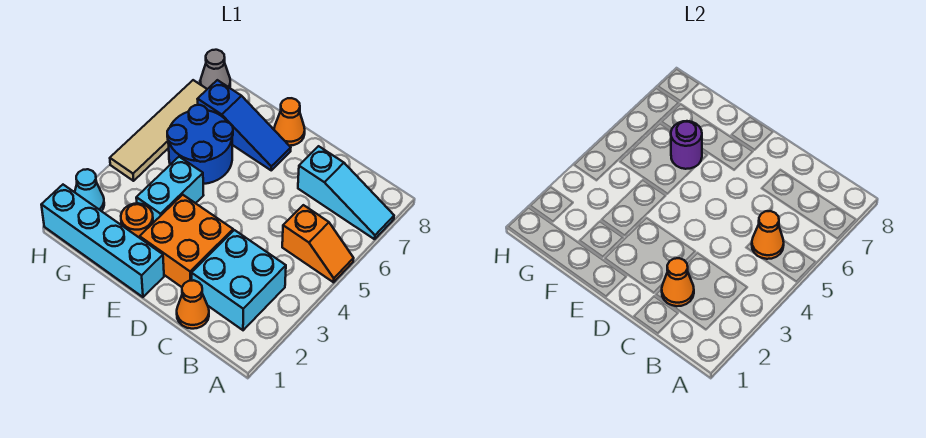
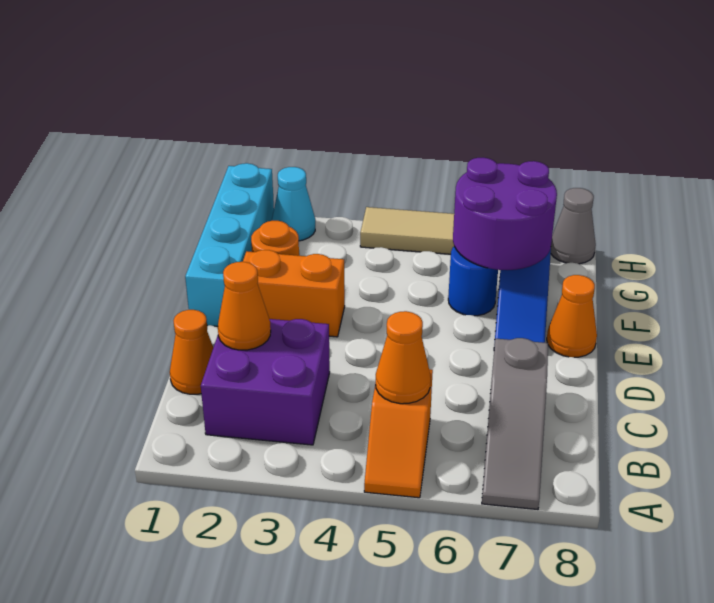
cyan 1x3 slope [298,146,394,239] -> grey 1x3 slope [482,338,548,510]
cyan 2x2 brick [191,230,286,330] -> purple 2x2 brick [201,319,330,445]
orange 2x2 brick [140,195,233,287] -> orange 1x2 brick [243,250,345,337]
cyan 1x2 brick [136,157,204,223] -> none
blue 2x2 round brick [167,105,233,184] -> blue 1x1 round brick [448,246,498,316]
purple 1x1 round brick [671,121,702,169] -> purple 2x2 round brick [453,158,557,270]

